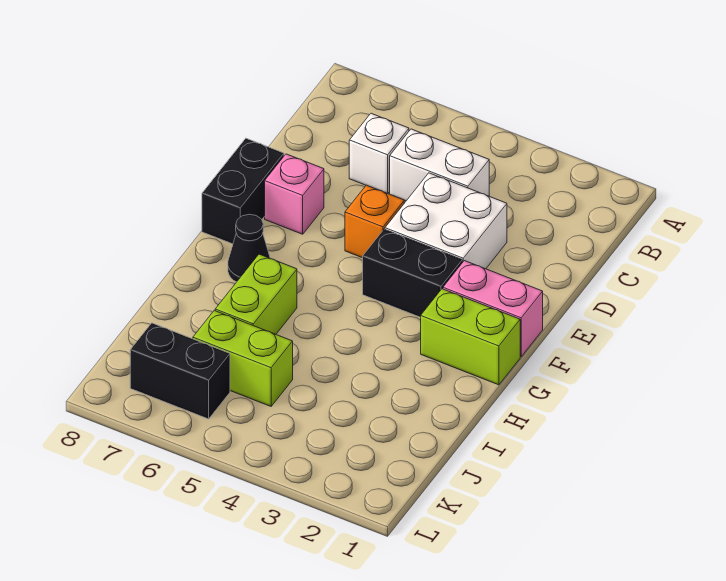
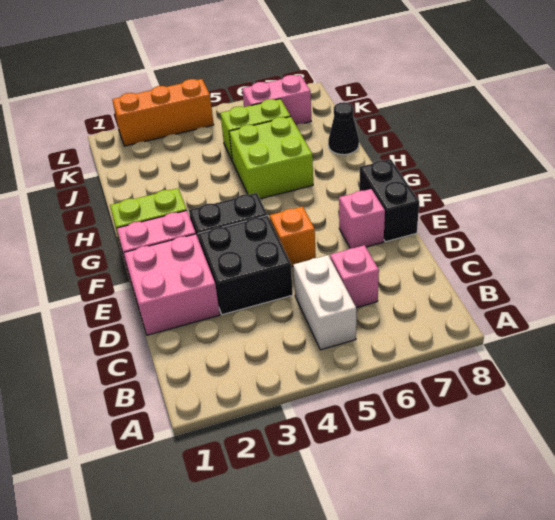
white 1x2 brick [390,129,489,201] -> white 1x2 brick turned to [293,255,356,350]
white 1x1 brick [349,113,409,193] -> pink 1x1 brick [330,245,379,308]
none -> pink 2x2 brick [124,234,220,335]
white 2x2 brick [385,173,507,269] -> black 2x2 brick [198,215,293,315]
black 1x1 cone [228,214,270,282] -> black 1x1 cone moved to [328,102,359,155]
lime 1x2 brick [215,254,297,334] -> lime 2x2 brick [229,116,313,199]
black 1x2 brick [130,323,230,419] -> pink 1x2 brick [242,75,311,125]
none -> orange 1x3 brick [112,79,214,146]

